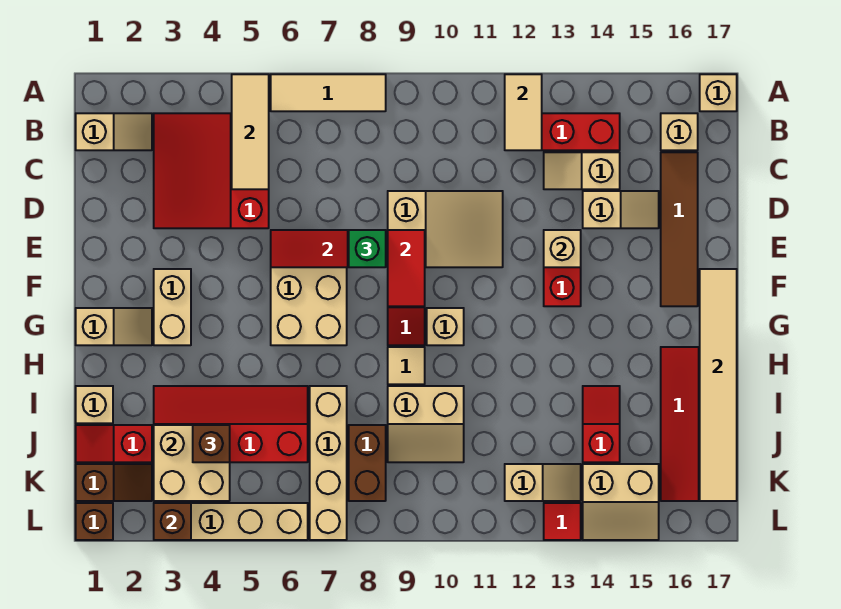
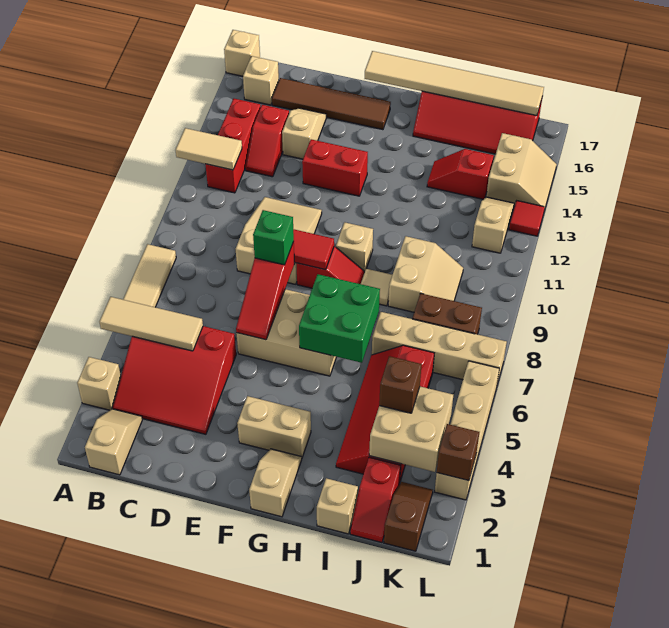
tan 1x2 slope [544,152,620,189] -> red 1x2 slope [245,105,289,177]
tan 1x1 brick [544,230,581,267] -> tan 1x1 brick moved to [77,357,121,410]
none -> green 2x2 brick [299,274,380,363]
brown 1x1 brick [76,503,113,540] -> none

